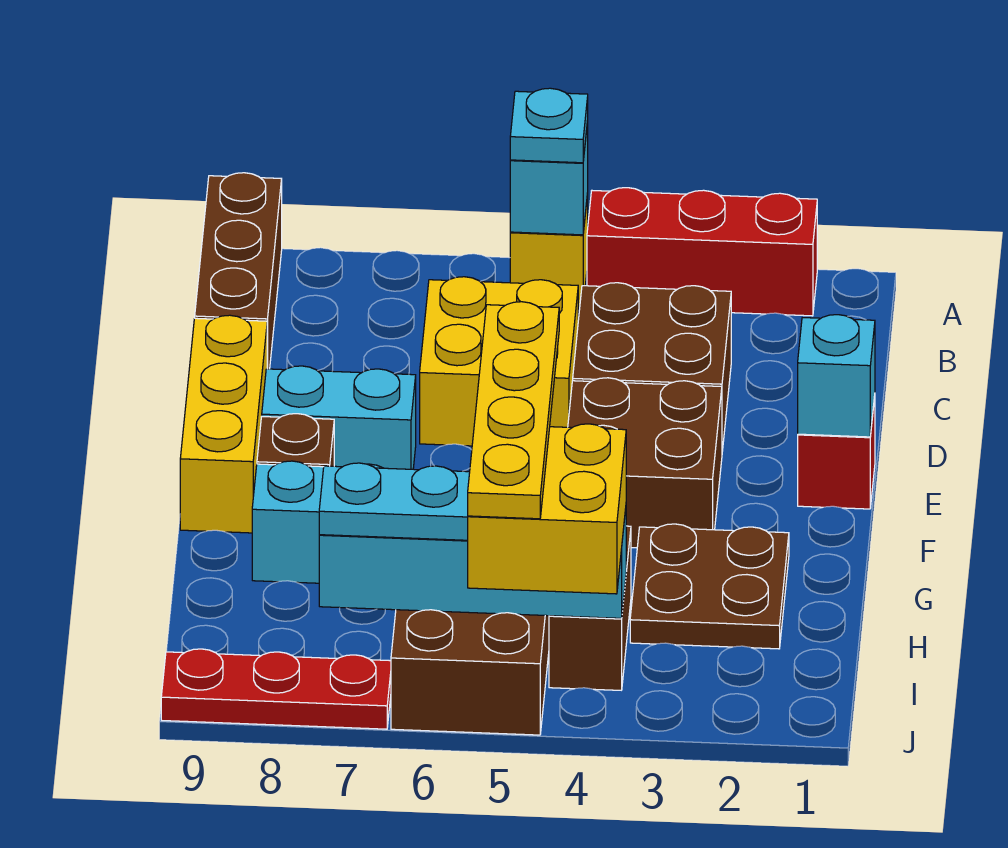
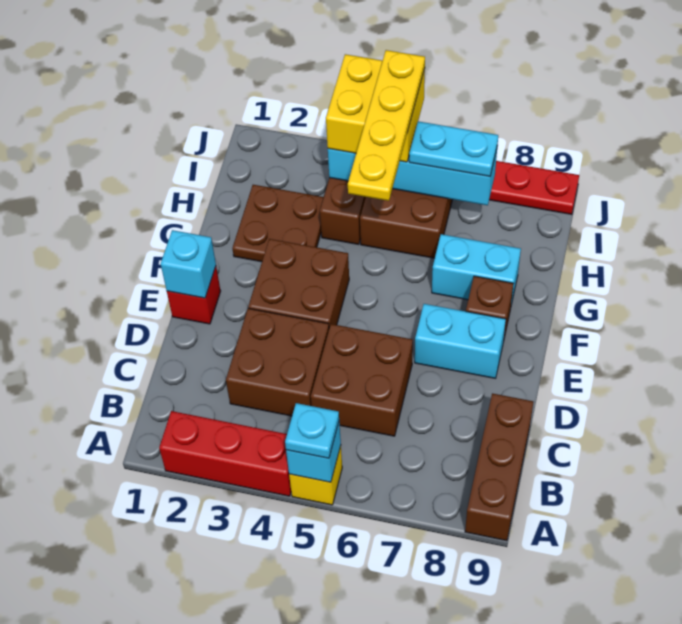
yellow 2x2 brick [420,277,578,446] -> brown 2x2 brick [311,324,413,436]
yellow 1x3 brick [180,315,267,533] -> none

